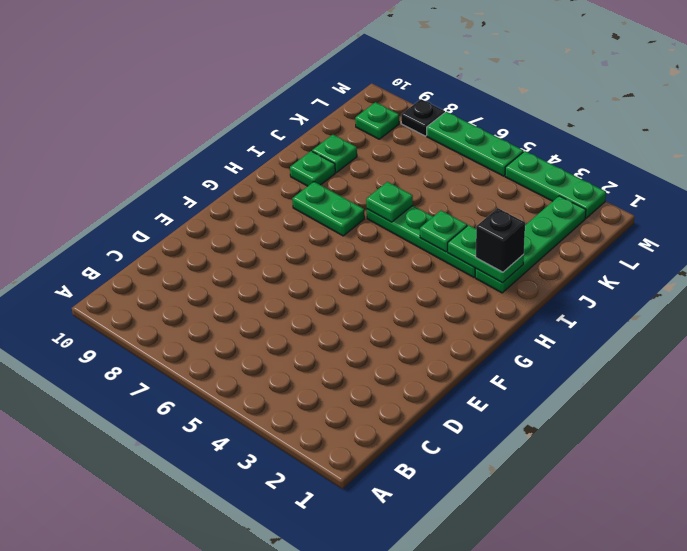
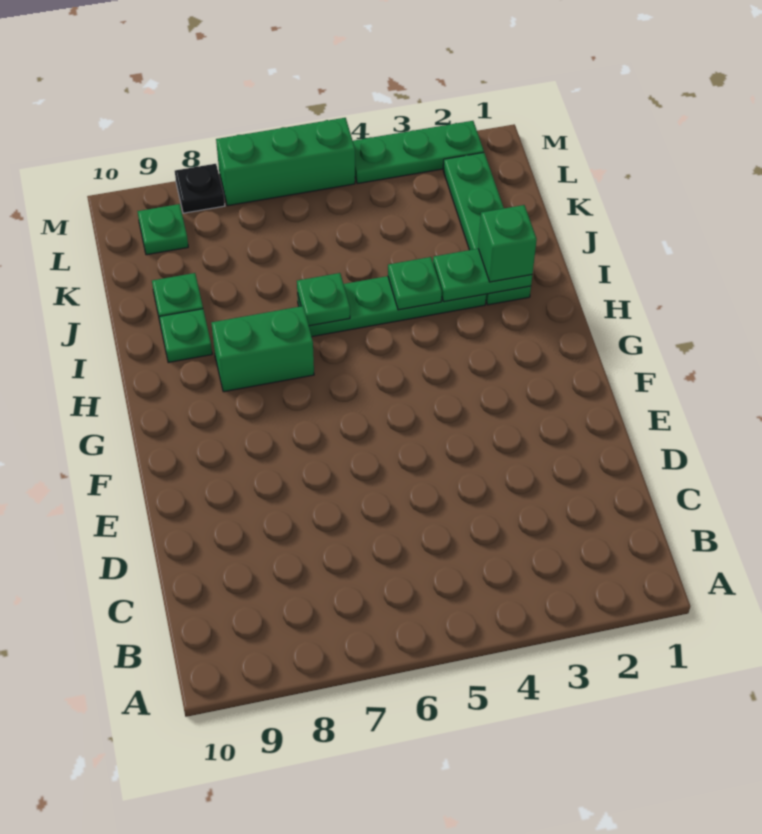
green 1x2 plate [292,182,365,236] -> green 1x2 brick [211,306,314,392]
black 1x1 brick [476,208,525,272] -> green 1x1 brick [478,205,537,282]
green 1x3 plate [427,112,523,176] -> green 1x3 brick [216,118,355,206]

